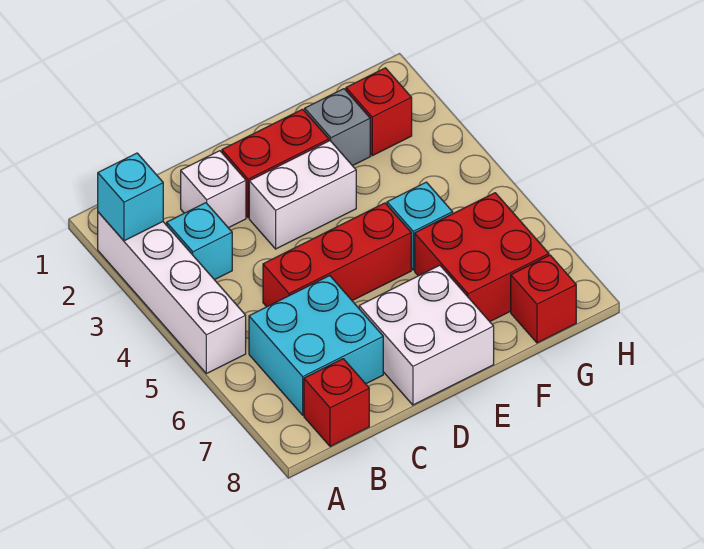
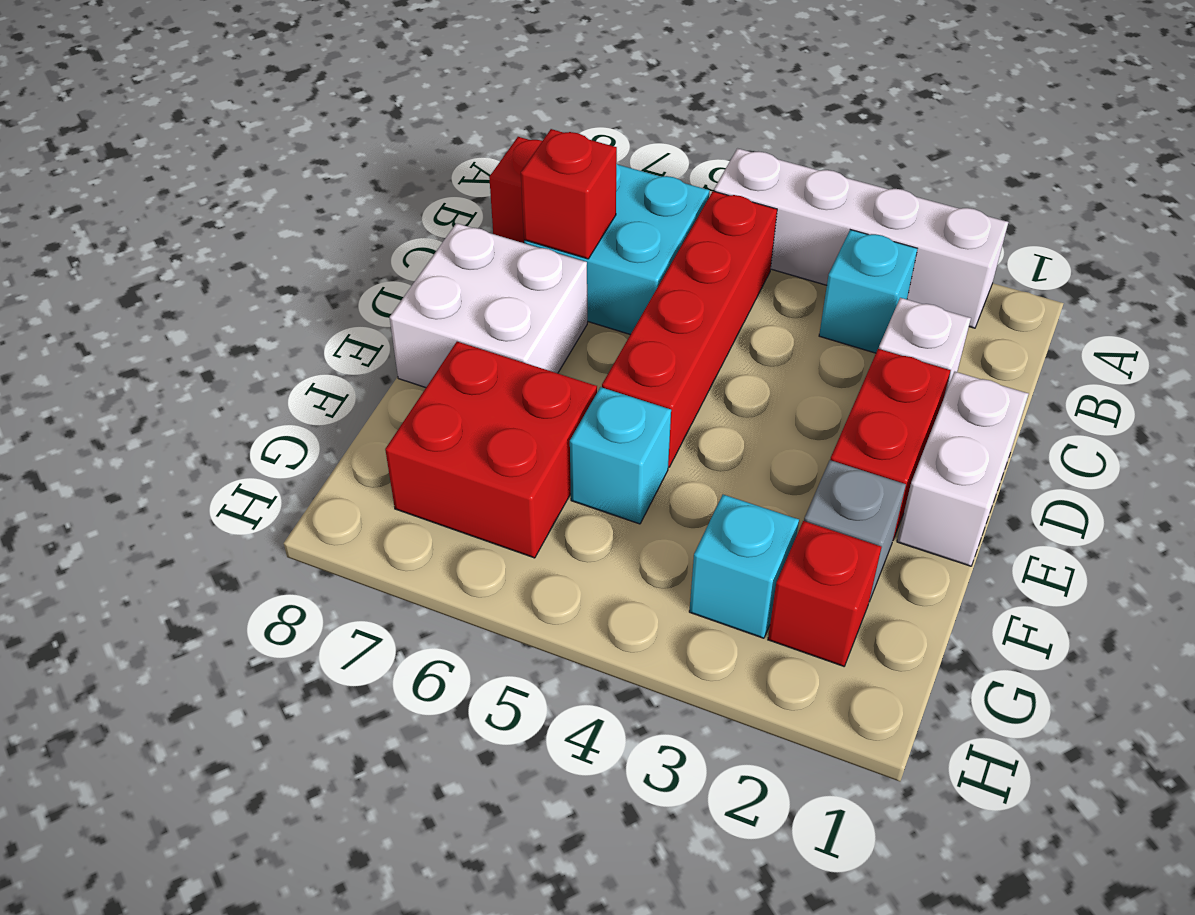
cyan 1x1 brick [98,153,163,241] -> cyan 1x1 brick moved to [689,495,799,638]
red 1x3 brick [263,203,411,307] -> red 1x4 brick [602,191,777,467]
white 1x2 brick [249,141,356,249] -> white 1x2 brick moved to [897,372,1028,566]
red 1x1 brick [511,255,576,343] -> red 1x1 brick moved to [521,129,617,259]

